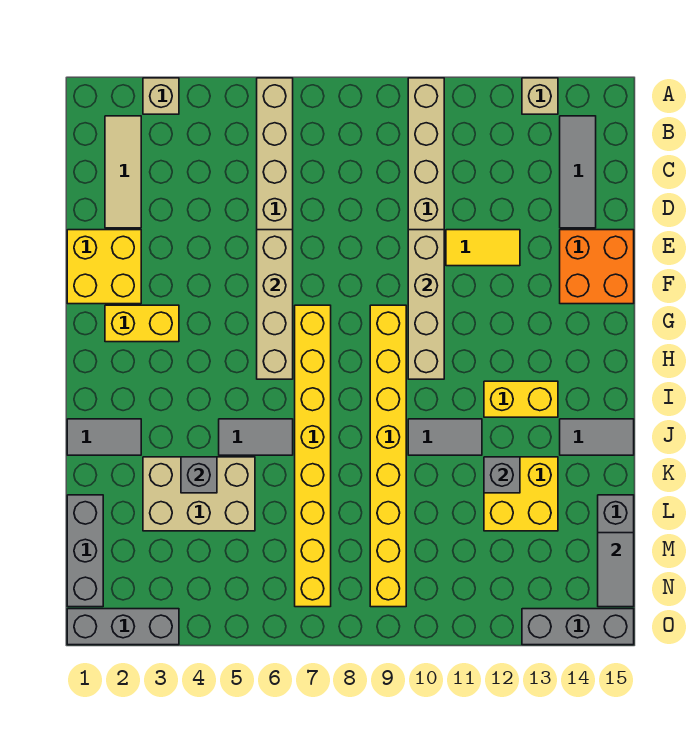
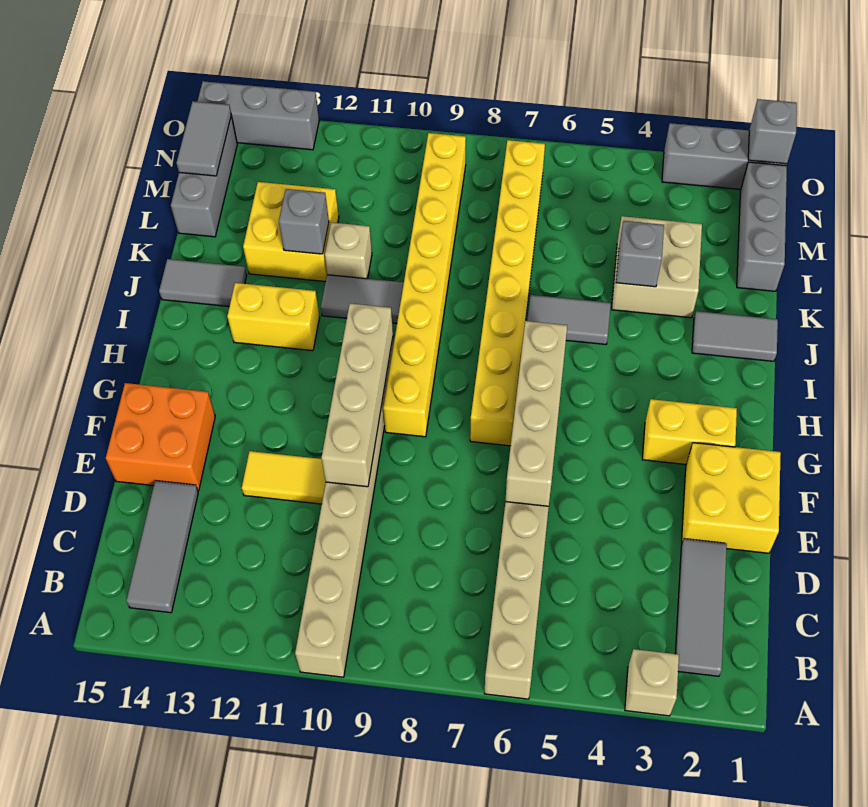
tan 1x1 brick [522,78,558,114] -> tan 1x1 brick moved to [325,222,372,279]
tan 1x3 tile [105,116,141,228] -> grey 1x3 tile [675,539,727,676]
tan 2x3 brick [143,457,255,531] -> tan 2x2 brick [612,216,702,318]
none -> grey 1x1 brick [748,99,797,164]

